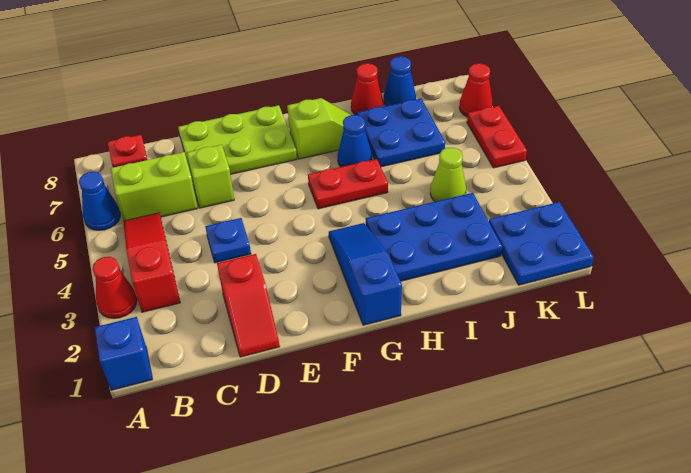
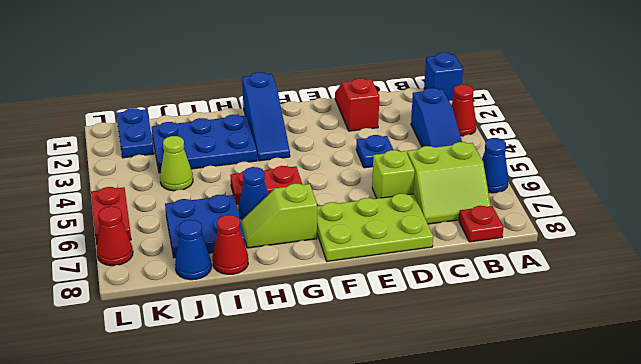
red 1x3 slope [123,213,180,312] -> blue 1x3 slope [411,88,462,147]
blue 2x2 plate [489,202,593,285] -> blue 1x2 plate [117,108,154,158]

